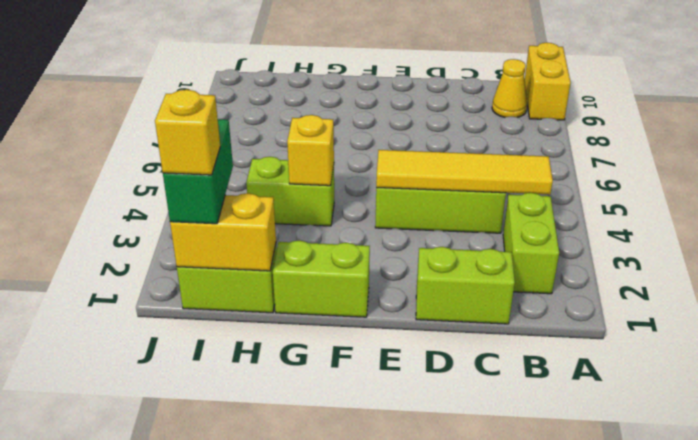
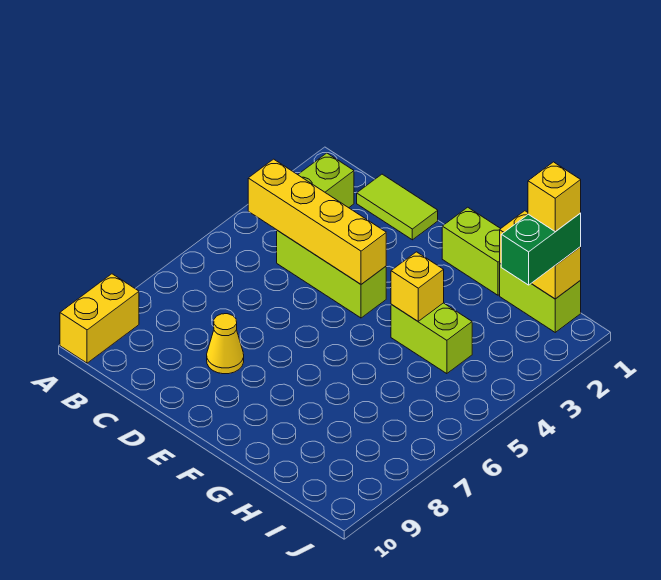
yellow 1x4 tile [376,150,553,195] -> yellow 1x4 brick [248,159,386,284]
yellow 1x1 cone [492,59,527,117] -> yellow 1x1 cone moved to [207,314,244,374]
lime 1x2 brick [416,247,515,324] -> lime 1x2 tile [357,174,438,240]

